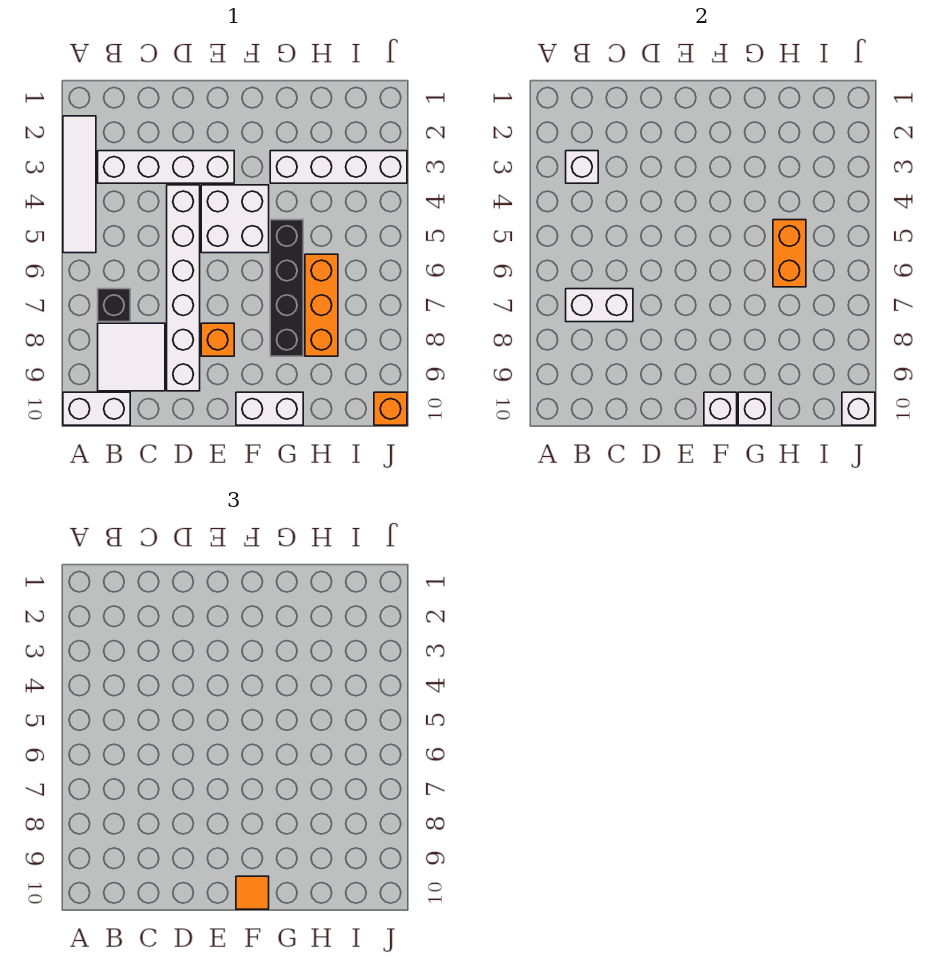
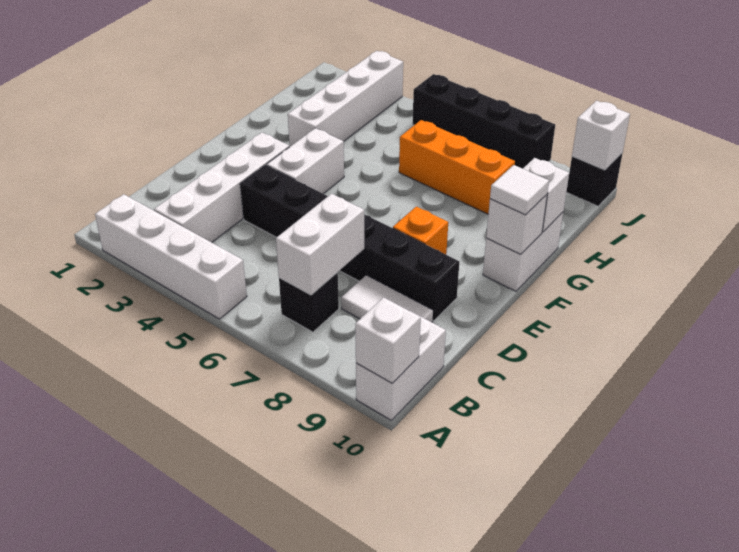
white 1x4 tile [63,116,96,253] -> white 1x4 brick [95,194,247,319]
white 1x1 brick [566,151,598,183] -> white 1x1 brick moved to [355,297,421,383]
white 2x2 tile [98,323,165,391] -> white 1x2 tile [341,275,433,322]
white 1x6 brick [167,185,200,391] -> black 1x6 brick [240,165,459,321]
white 2x2 brick [201,185,269,253] -> white 1x2 brick [267,128,344,194]
orange 1x1 tile [236,876,269,909] -> white 1x1 tile [490,165,549,215]
black 1x4 brick [270,220,303,356] -> black 1x4 brick moved to [413,74,555,169]
orange 1x2 brick [773,220,806,287] -> none
orange 1x1 brick [374,392,407,425] -> black 1x1 brick [566,152,623,206]

